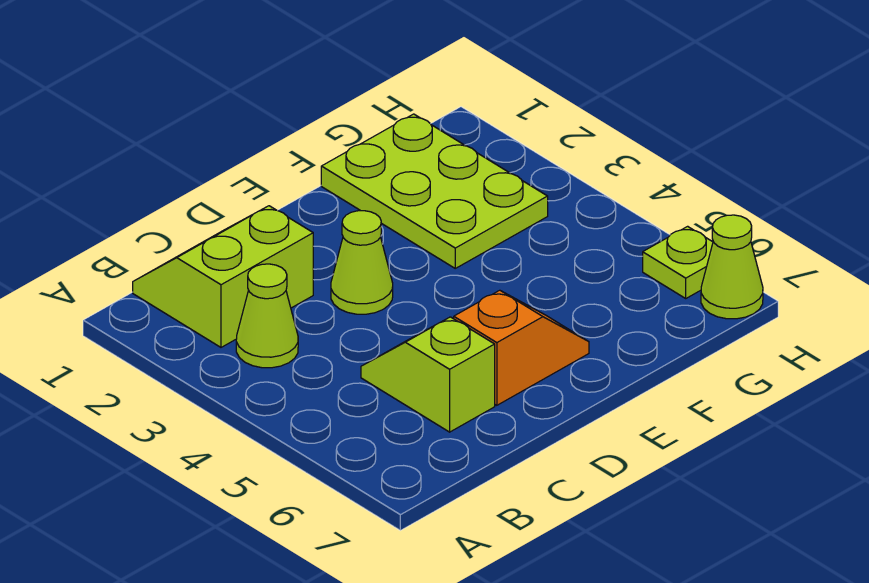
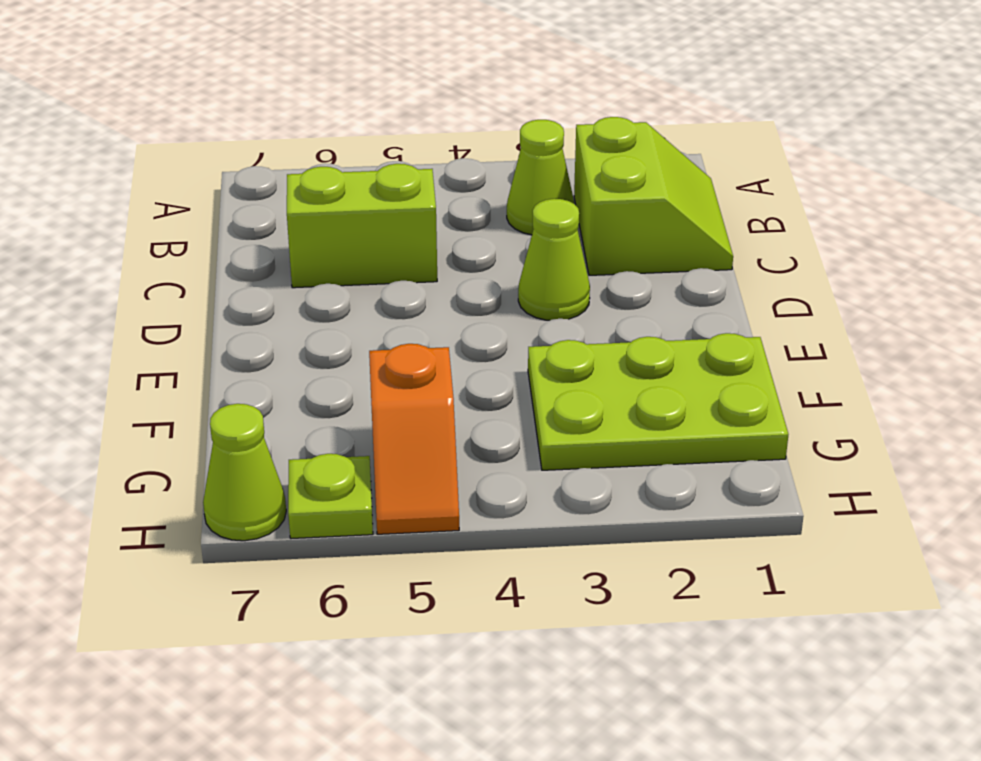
lime 1x2 slope [361,317,495,432] -> lime 1x2 brick [287,164,437,288]
orange 1x2 slope [454,290,589,405] -> orange 1x2 slope moved to [369,344,459,534]

